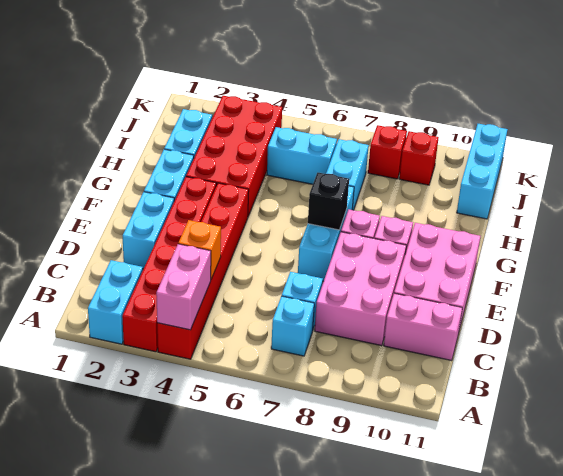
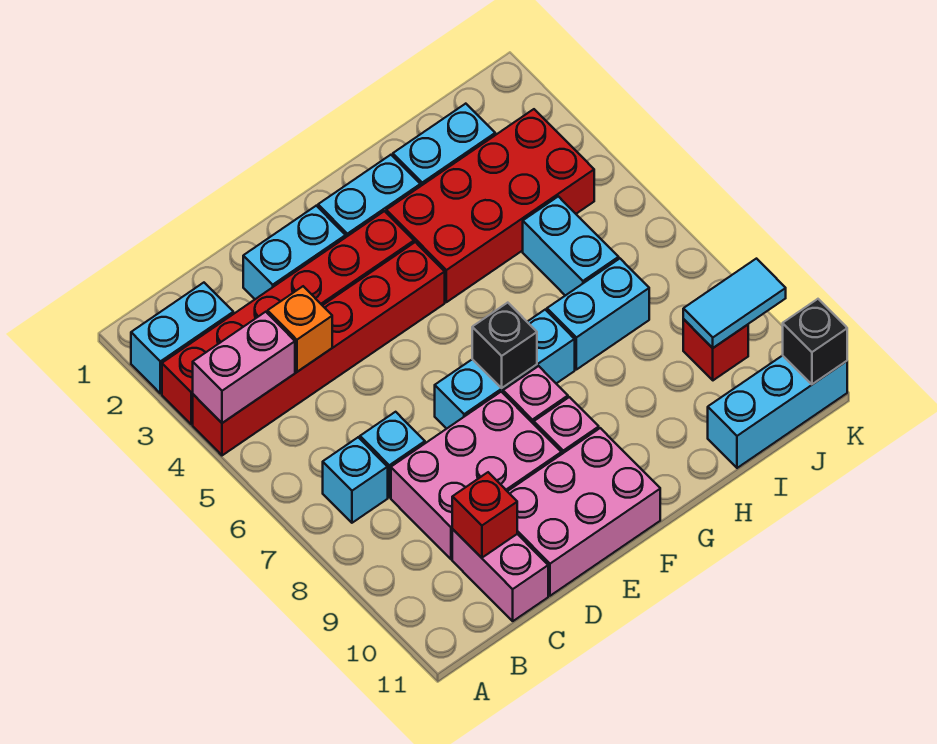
red 1x1 brick [368,125,407,179] -> red 1x1 brick moved to [452,472,517,558]
none -> cyan 1x2 tile [683,259,786,348]
none -> black 1x1 brick [783,299,847,384]

